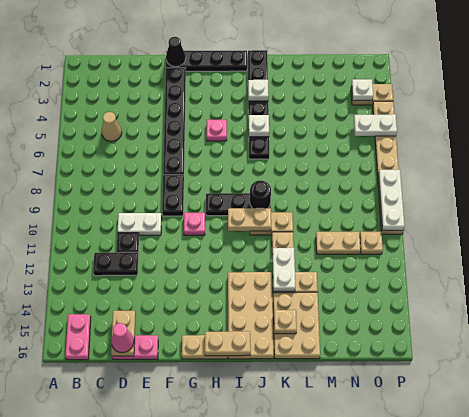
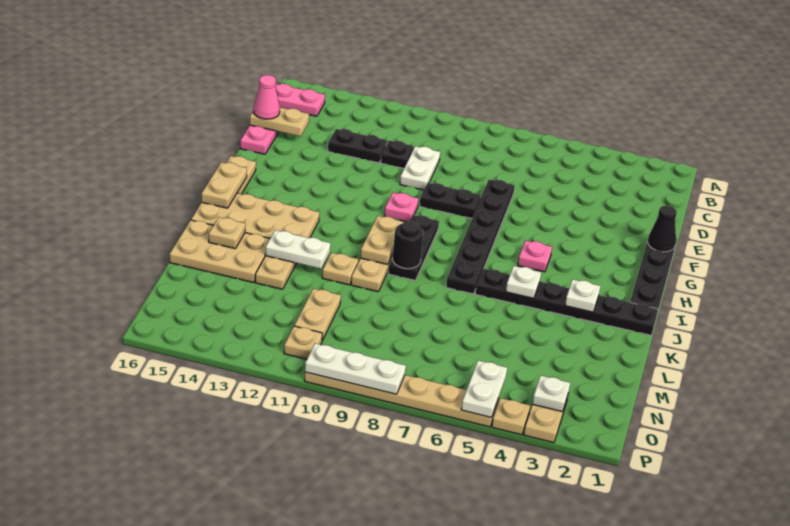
tan 1x1 cone [102,112,122,142] -> none
black 1x2 plate [93,252,138,276] -> black 1x2 plate turned to [328,129,387,163]
black 1x6 plate [163,68,186,175] -> black 1x6 plate turned to [446,179,515,294]

